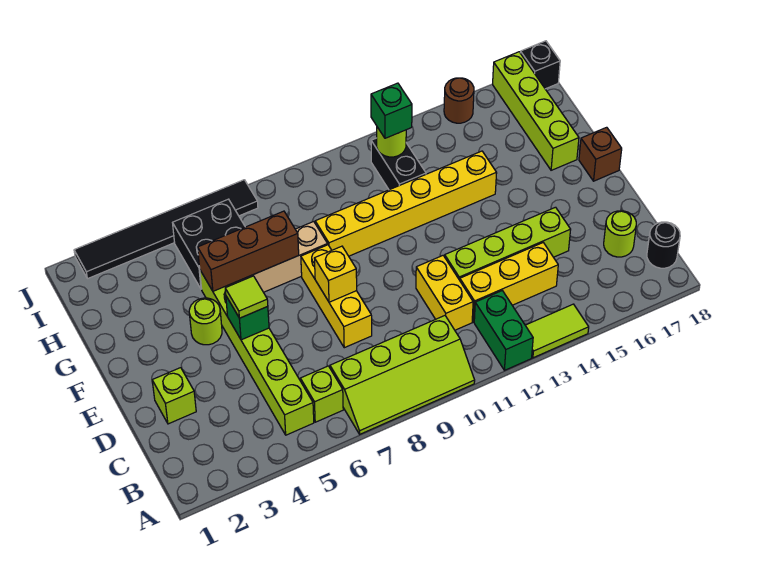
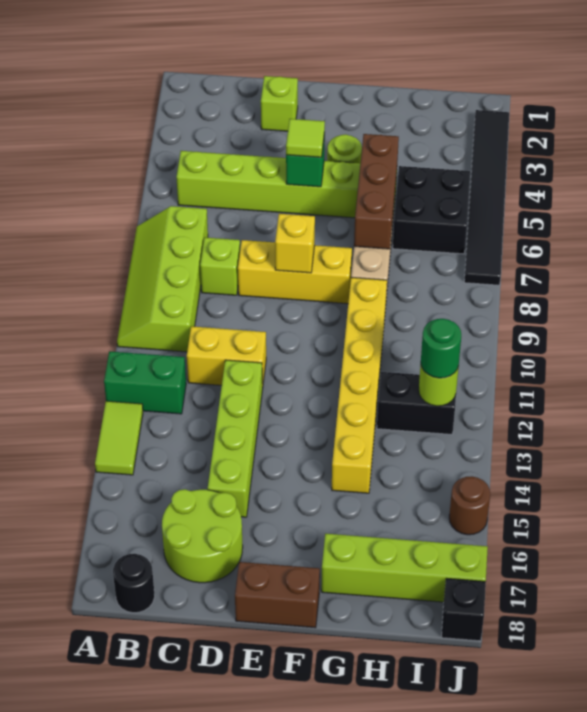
lime 1x1 brick [300,366,343,422] -> lime 1x1 brick moved to [200,237,240,295]
yellow 1x3 brick [460,243,558,322] -> none
lime 1x1 round brick [604,211,636,257] -> lime 2x2 round brick [162,489,243,583]
brown 1x1 brick [579,127,622,181] -> brown 1x2 brick [235,562,320,628]
green 1x1 brick [371,83,412,138] -> green 1x1 round brick [421,319,461,378]

